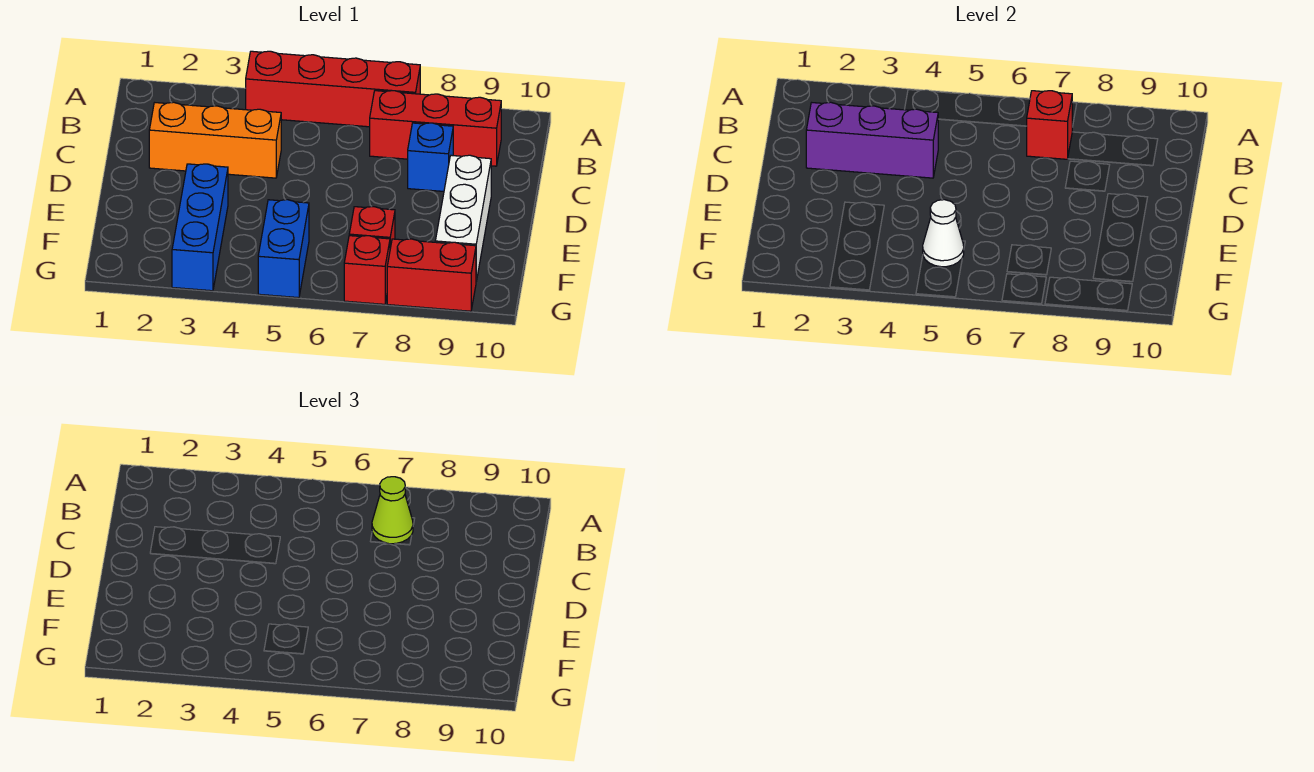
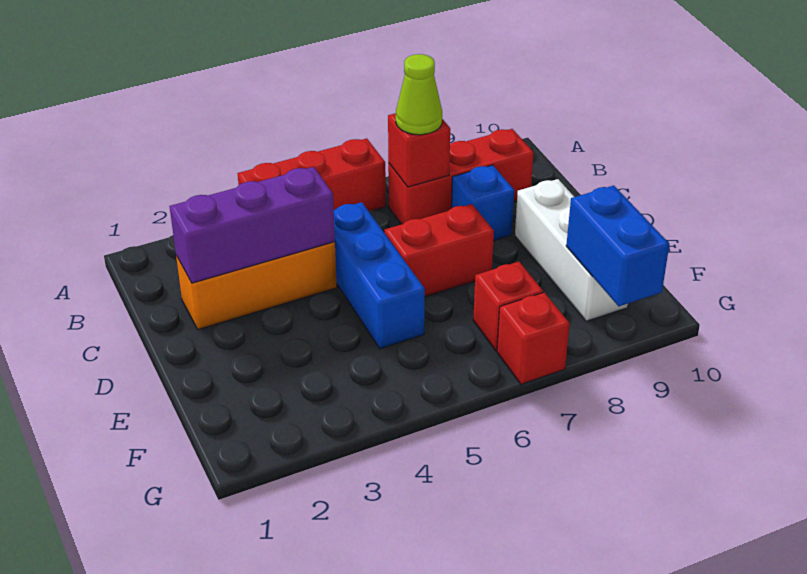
red 1x4 brick [246,51,420,127] -> red 1x3 brick [238,138,386,211]
blue 1x3 brick [172,164,228,291] -> blue 1x3 brick moved to [334,202,425,349]
blue 1x2 brick [258,200,309,298] -> blue 1x2 brick moved to [566,186,669,306]
white 1x1 cone [923,200,964,267] -> none
red 1x2 brick [387,239,476,311] -> red 1x2 brick moved to [385,204,494,297]

